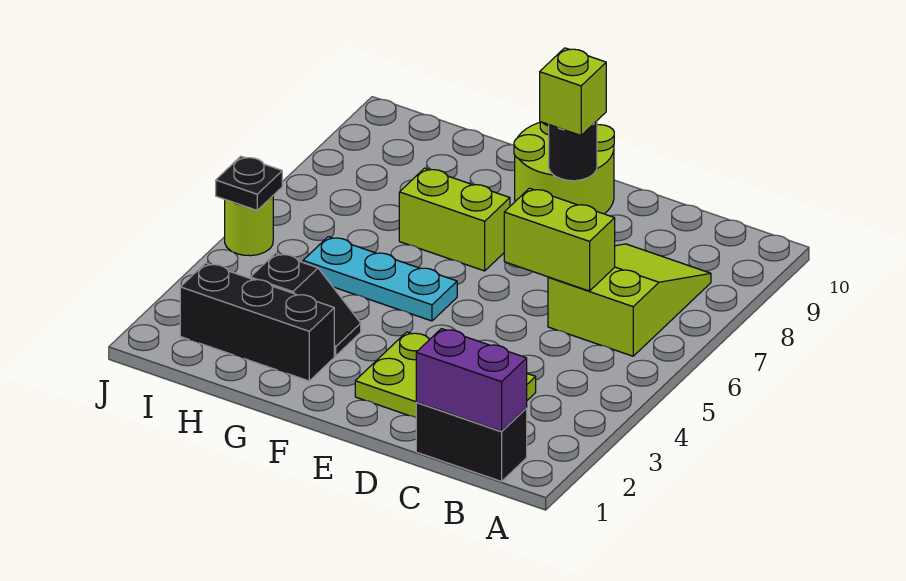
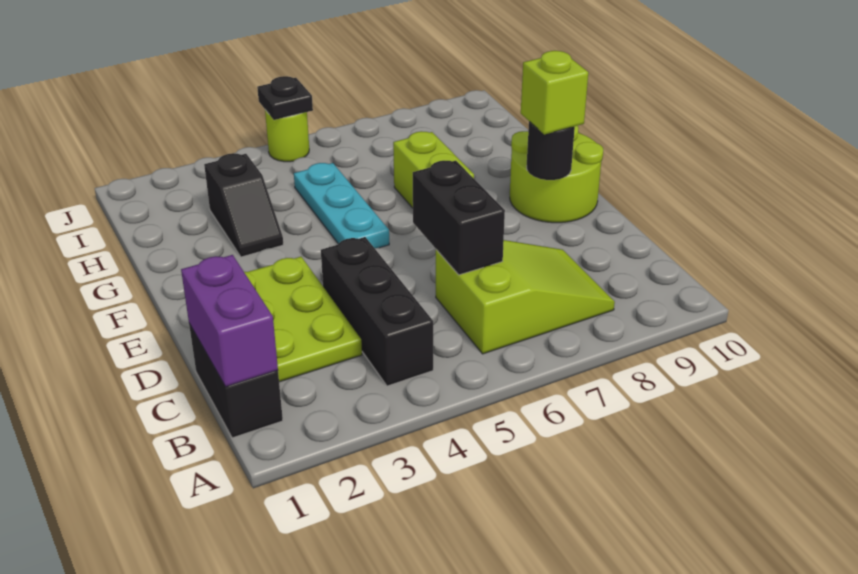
lime 1x2 brick [504,188,615,291] -> black 1x2 brick [413,161,505,275]
black 1x3 brick [180,263,334,381] -> black 1x3 brick moved to [321,237,433,386]

